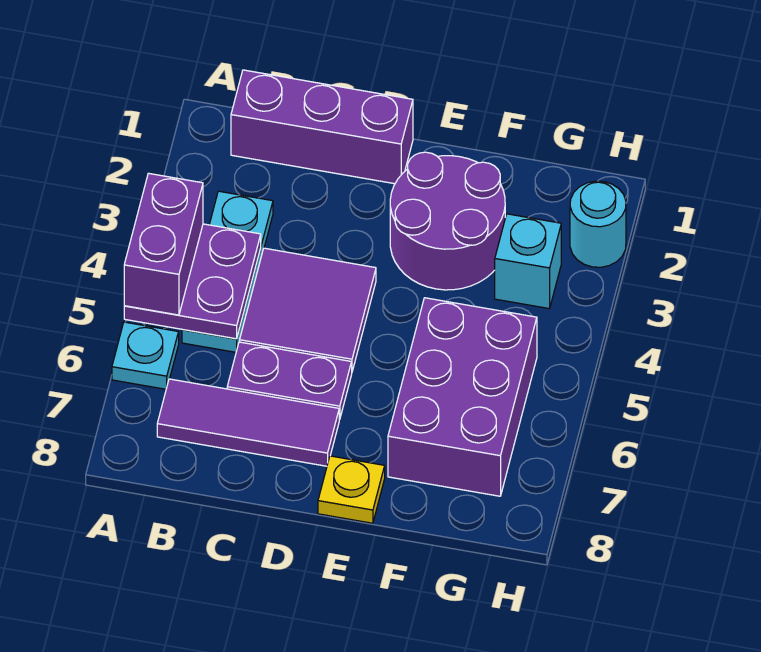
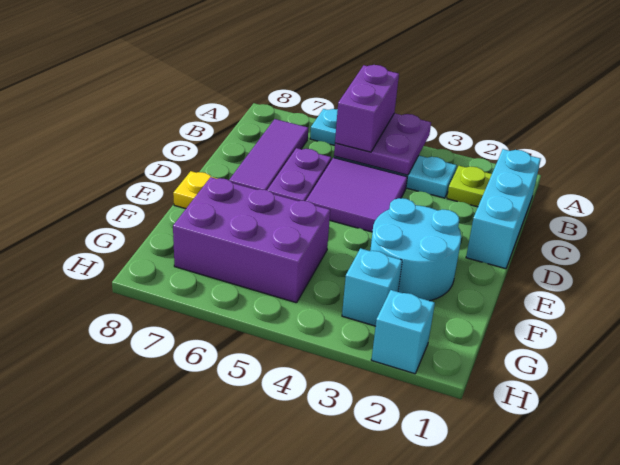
purple 1x2 brick [124,173,203,315] -> purple 1x2 brick turned to [335,65,399,152]
purple 1x3 brick [231,70,413,184] -> cyan 1x3 brick [466,149,541,269]
none -> lime 1x1 plate [447,166,492,207]
purple 2x2 round brick [390,152,505,290] -> cyan 2x2 round brick [370,198,461,301]
cyan 1x1 round brick [570,181,626,267] -> cyan 1x1 brick [371,290,435,374]

